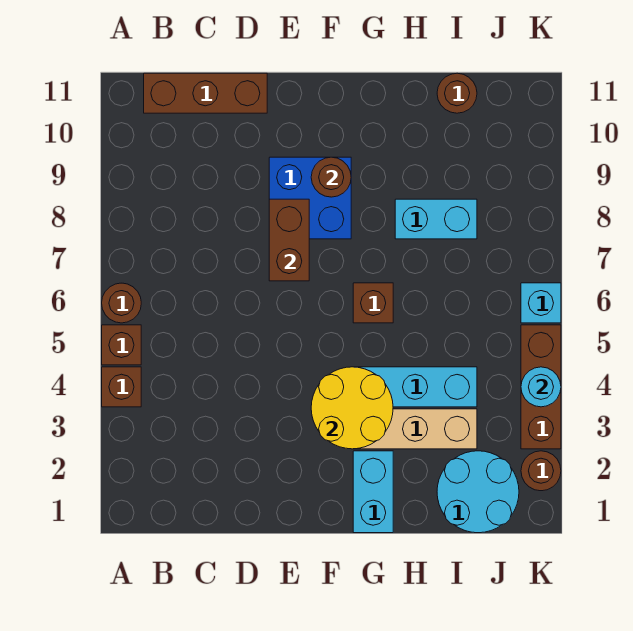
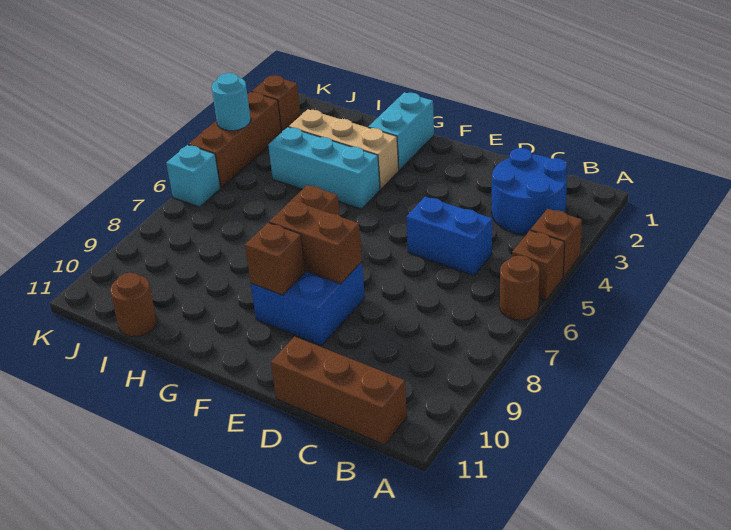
none -> blue 2x2 round brick [492,148,567,235]
none -> blue 1x2 brick [406,197,492,275]
brown 1x2 brick [269,199,309,281] -> brown 1x2 brick turned to [269,200,362,284]
yellow 2x2 round brick [311,367,393,449] -> none
brown 1x1 round brick [311,157,351,197] -> brown 1x1 brick [245,223,305,295]
cyan 1x2 brick [395,199,477,239] -> none
cyan 2x2 round brick [437,451,519,533] -> none
brown 1x1 round brick [521,451,561,491] -> brown 1x1 brick [252,75,301,133]

